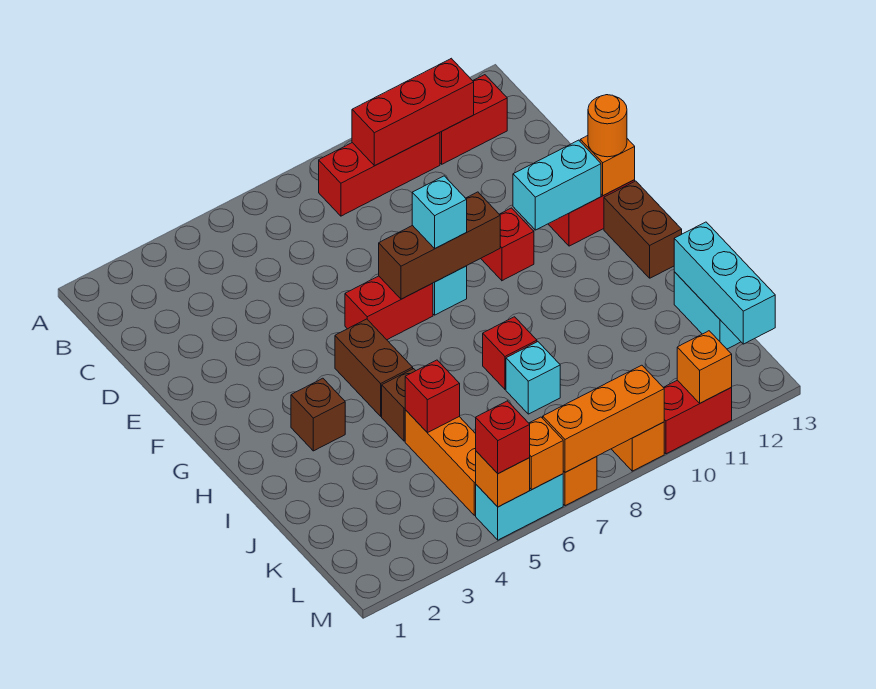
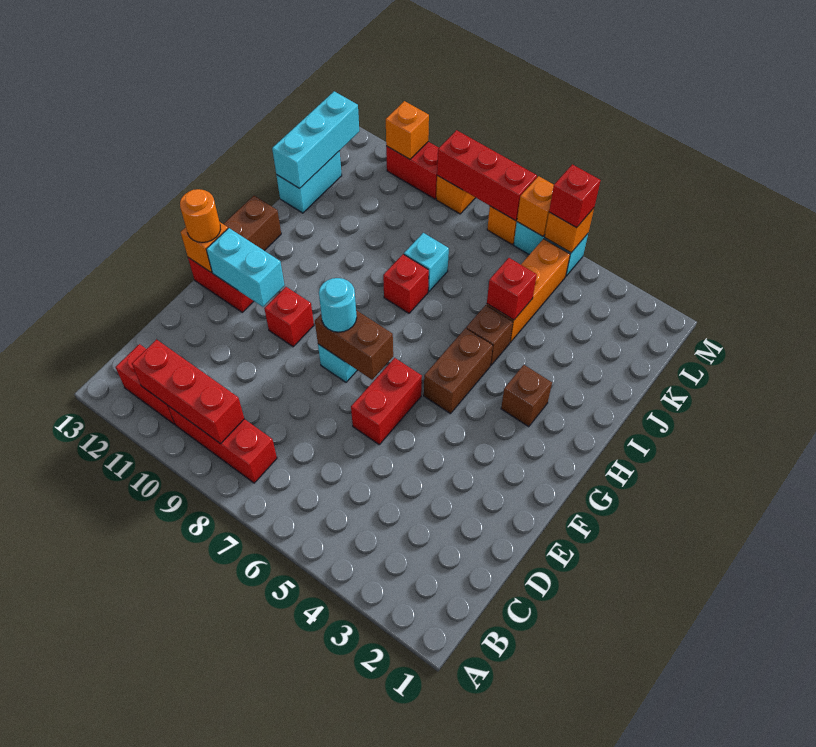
red 1x2 brick [345,276,433,340] -> red 1x2 brick turned to [351,358,422,444]
brown 1x3 brick [379,192,500,299] -> brown 1x2 brick [315,310,393,380]
cyan 1x1 brick [412,176,467,248] -> cyan 1x1 round brick [319,278,357,332]
orange 1x3 brick [543,365,664,472] -> red 1x3 brick [437,130,537,221]

